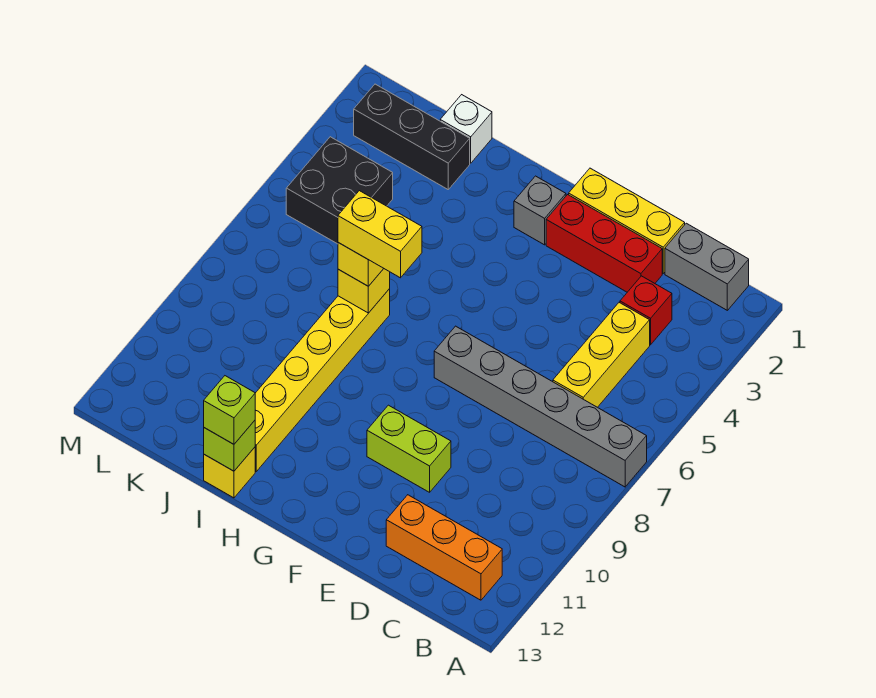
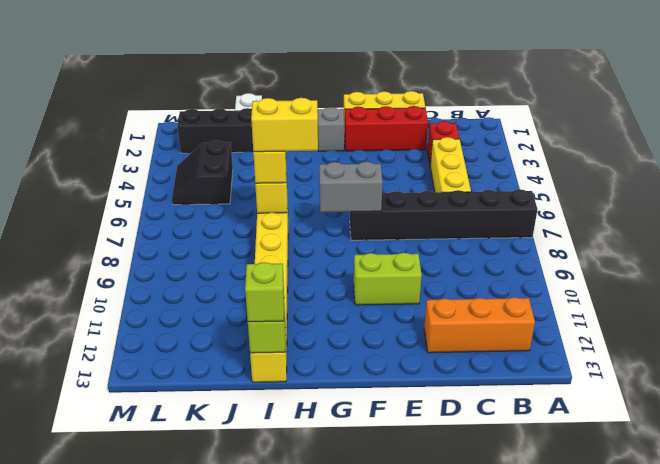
grey 1x6 brick [434,326,647,487] -> black 1x6 brick [350,189,537,240]
grey 1x2 brick [665,223,749,310] -> grey 1x2 brick moved to [319,162,383,212]
black 2x2 brick [286,137,393,244] -> black 2x2 slope [172,140,233,205]

